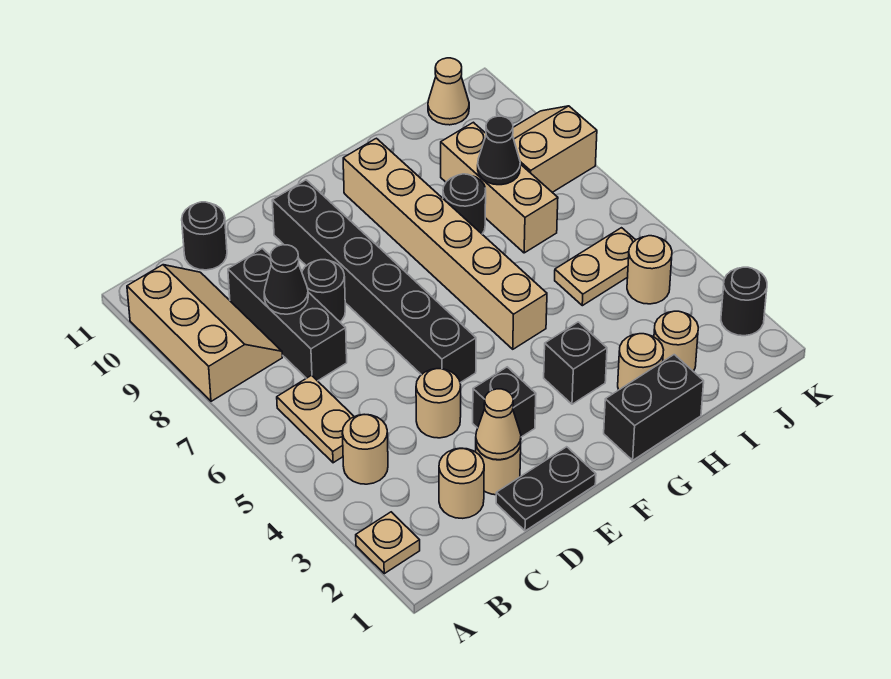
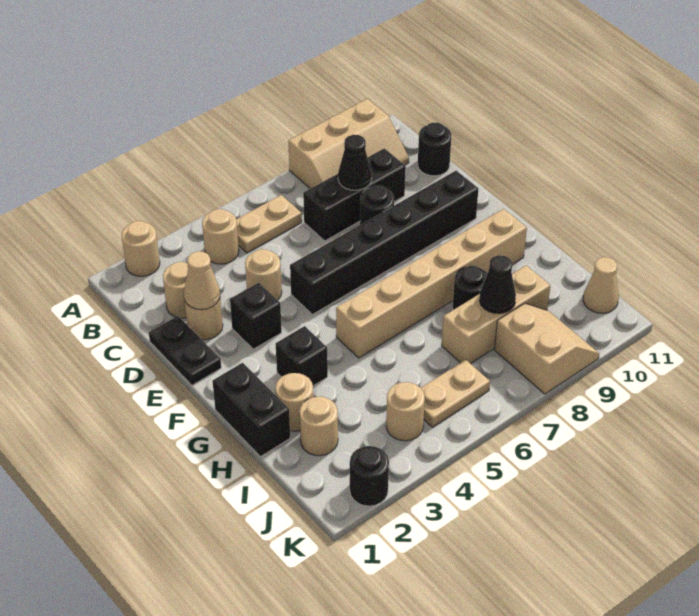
tan 1x1 plate [356,512,420,574] -> tan 1x1 round brick [121,221,160,276]
tan 1x2 plate [555,228,635,306] -> tan 1x2 plate turned to [421,360,490,427]

